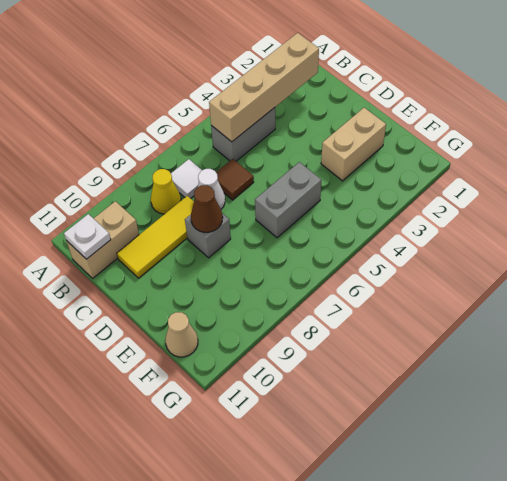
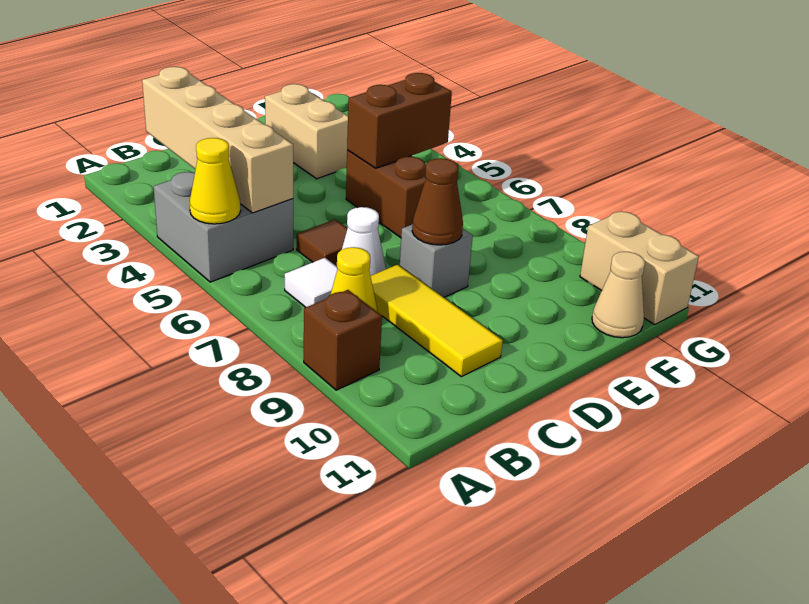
none -> yellow 1x1 cone [190,138,241,224]
none -> brown 1x1 brick [304,290,382,390]
grey 1x2 brick [211,108,275,161] -> grey 2x2 brick [154,172,293,282]
tan 1x2 brick [67,201,139,278] -> tan 1x2 brick moved to [580,211,699,325]
white 1x1 plate [64,214,111,259] -> none
grey 1x2 brick [255,162,321,238] -> brown 1x2 brick [346,150,426,238]
none -> brown 1x2 brick [347,73,452,168]

